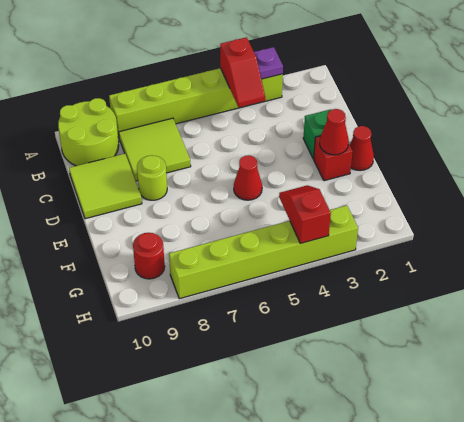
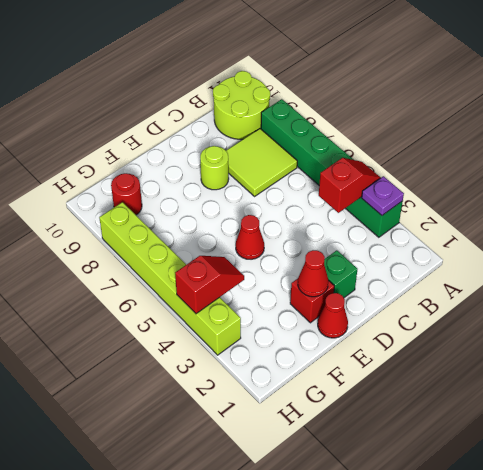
lime 1x6 brick [109,68,283,137] -> green 1x6 brick [261,99,403,237]
red 1x2 slope [220,37,265,108] -> red 1x2 slope turned to [319,158,381,213]
lime 2x2 tile [69,154,142,219] -> none

